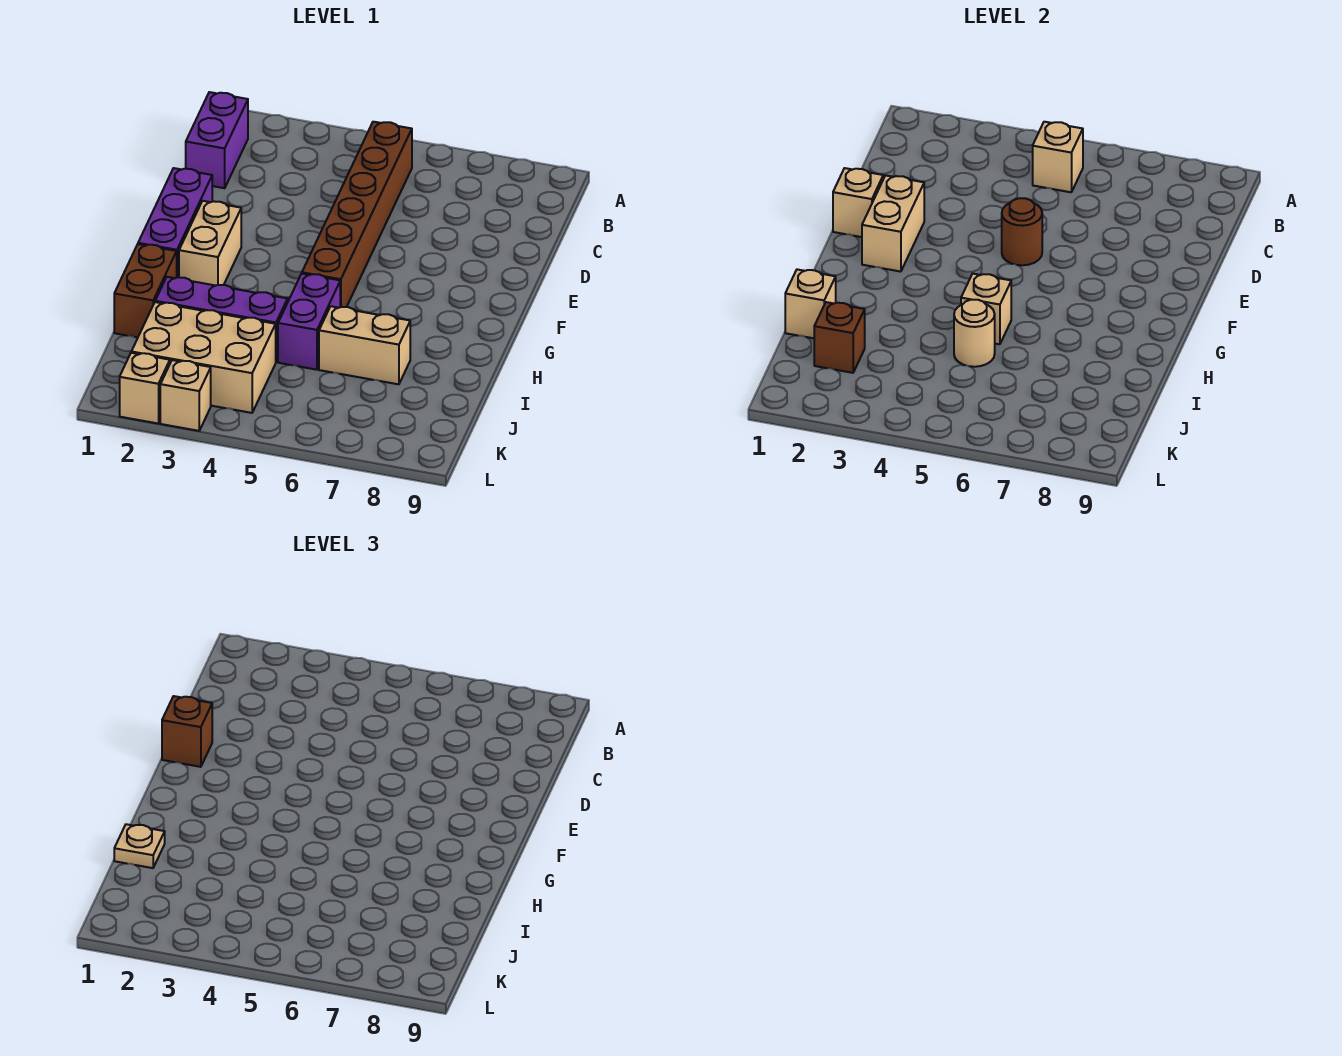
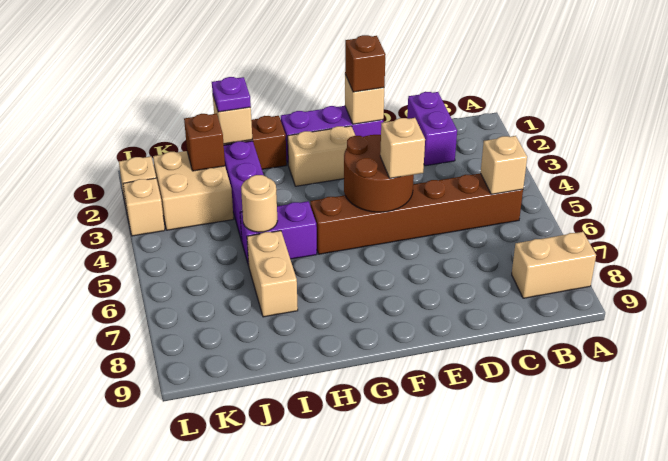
purple 1x2 brick [186,92,248,188] -> purple 1x2 brick turned to [407,92,457,166]
tan 1x2 brick [862,175,924,272] -> tan 1x2 brick moved to [512,232,596,298]
brown 1x1 round brick [1002,198,1042,265] -> brown 2x2 round brick [344,135,414,212]
tan 1x1 brick [961,274,1011,344] -> tan 1x1 brick moved to [380,118,425,178]
tan 1x1 plate [114,824,165,868] -> purple 1x1 plate [212,77,251,112]
tan 2x3 brick [131,302,276,413] -> tan 2x2 brick [153,151,234,230]

